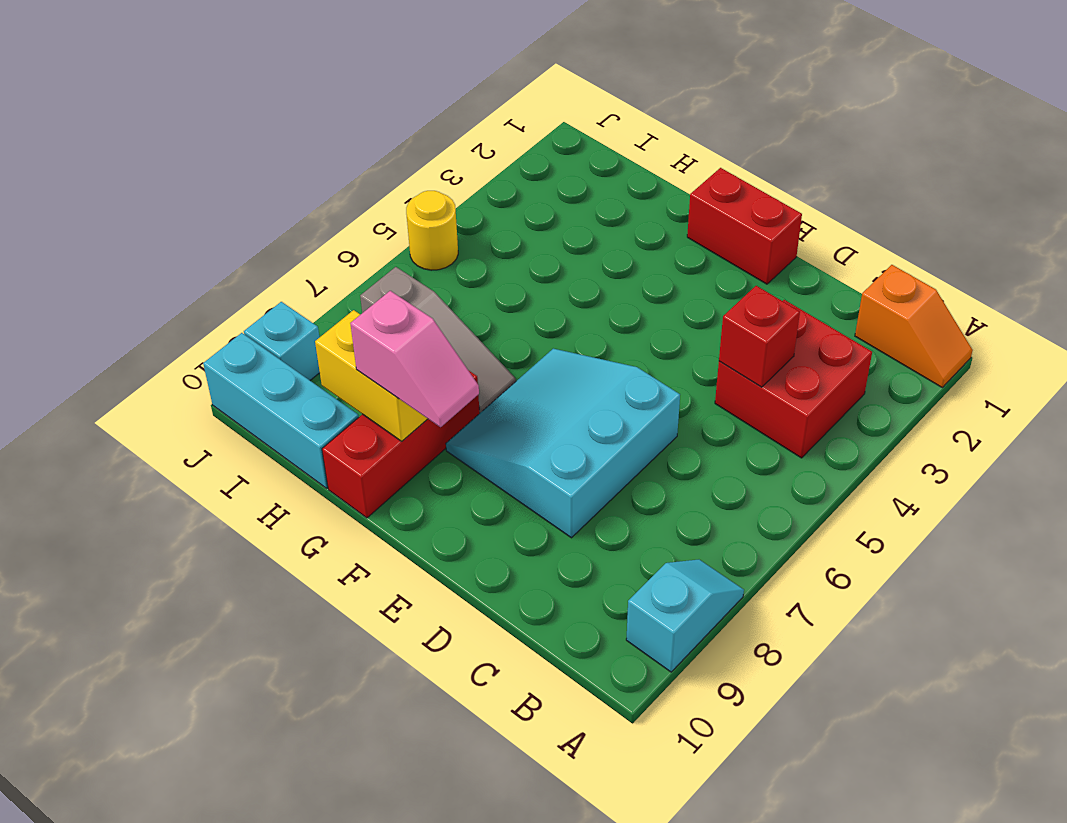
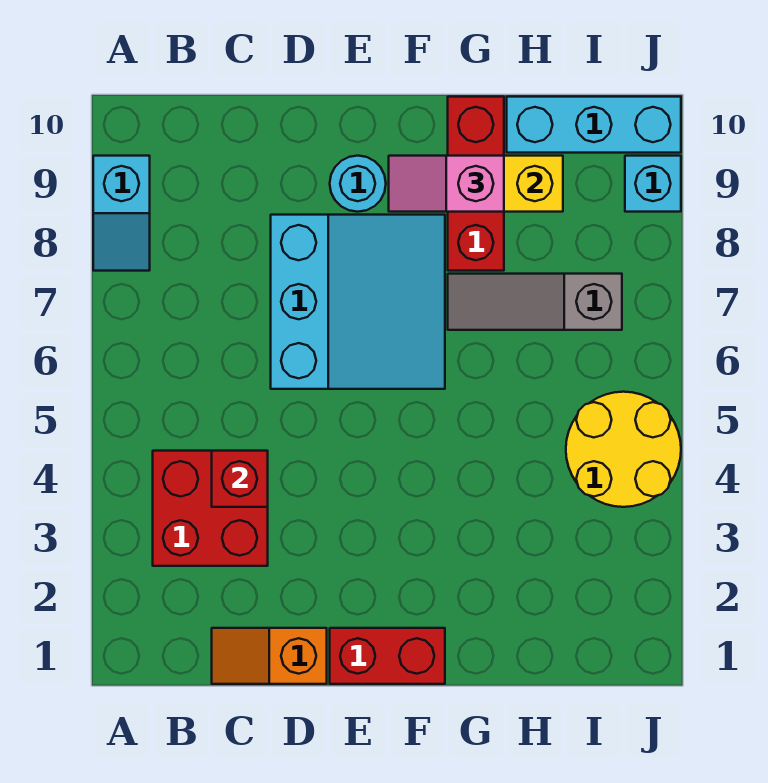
orange 1x2 slope [855,265,973,387] -> orange 1x2 slope moved to [212,628,327,684]
none -> cyan 1x1 round brick [330,156,386,212]
yellow 1x1 round brick [406,191,458,270] -> yellow 2x2 round brick [566,392,681,507]

